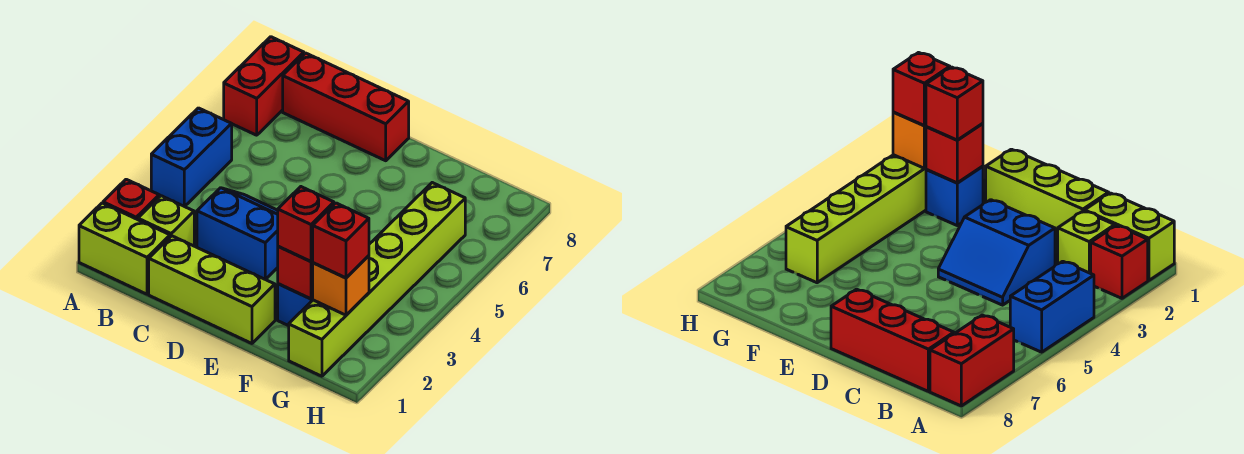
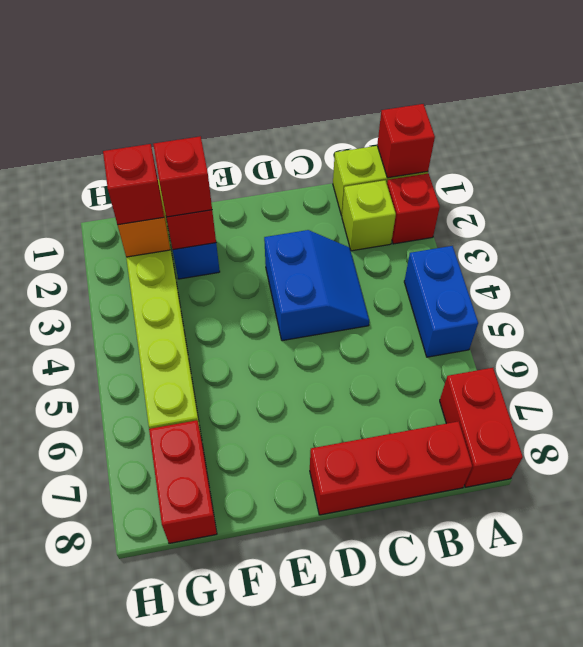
none -> red 1x1 brick [377,104,435,178]
lime 1x3 brick [149,236,275,343] -> none
blue 2x2 slope [197,188,278,280] -> blue 2x2 slope turned to [264,230,369,341]
none -> red 1x2 brick [149,420,217,543]

